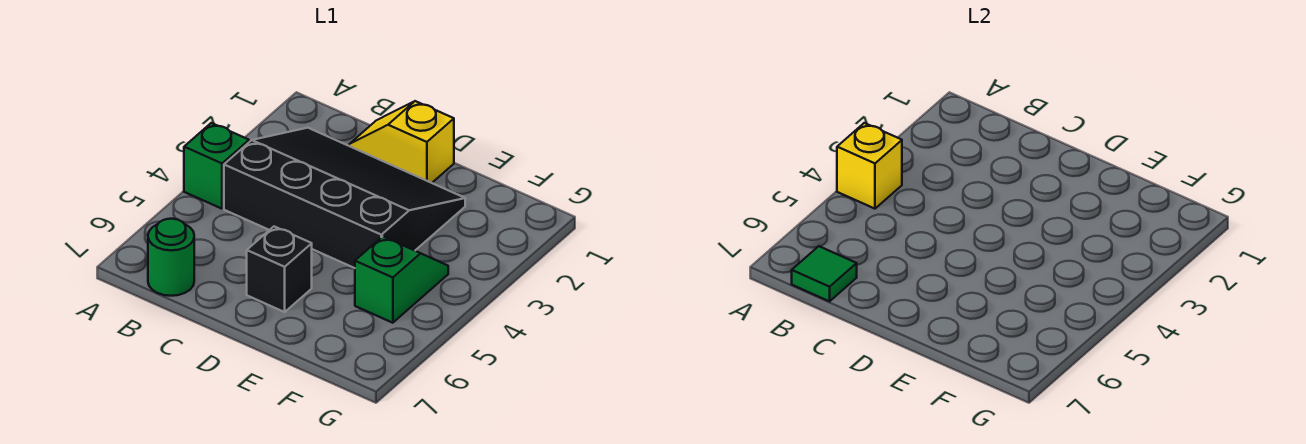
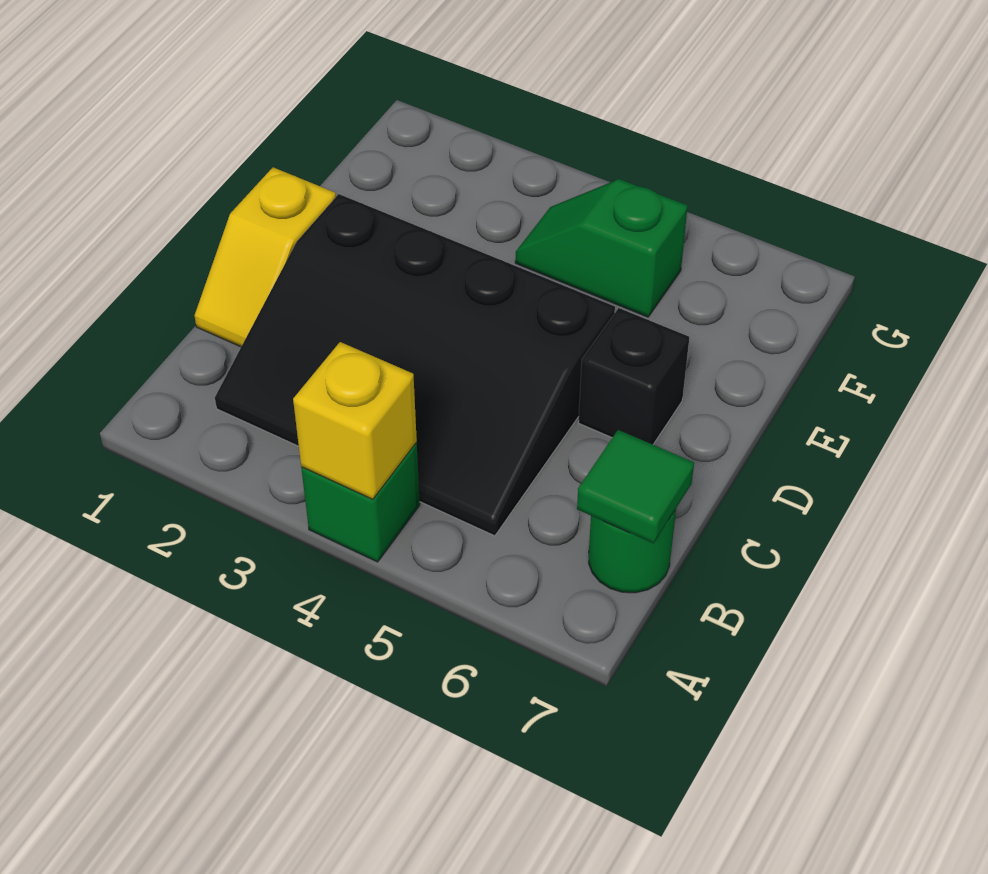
black 3x4 slope [224,128,465,268] -> black 3x4 slope turned to [215,194,615,536]

